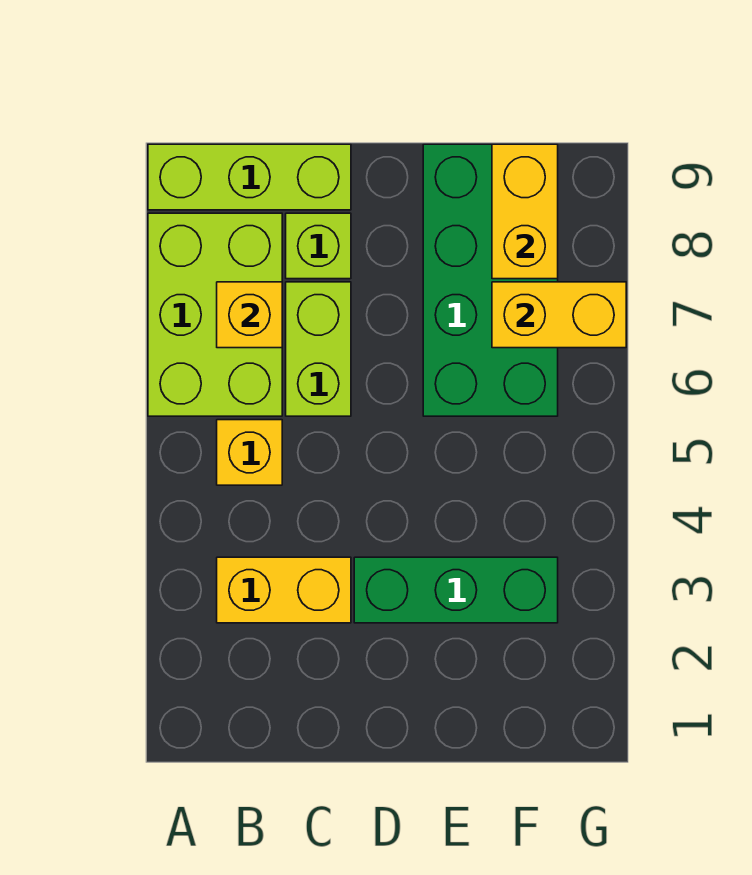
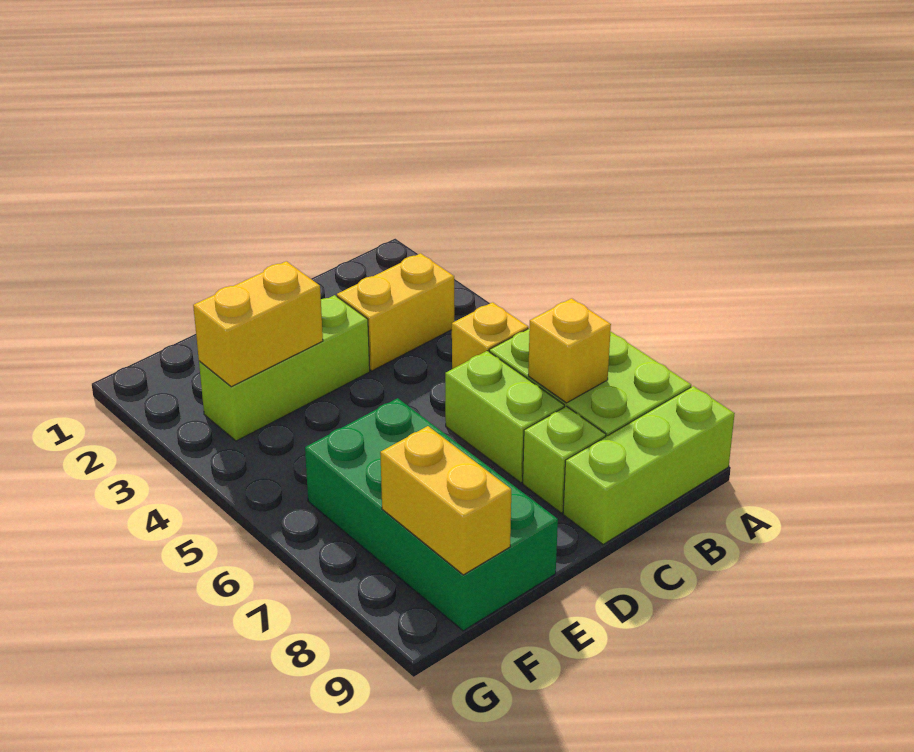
green 1x3 brick [354,557,558,623] -> lime 1x3 brick [199,295,370,441]
yellow 1x2 brick [492,282,626,348] -> yellow 1x2 brick moved to [193,261,323,387]

